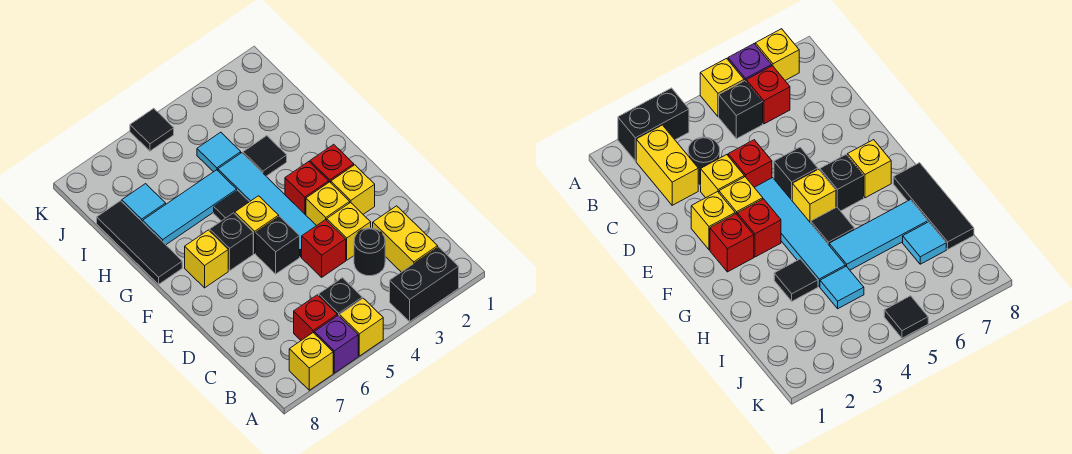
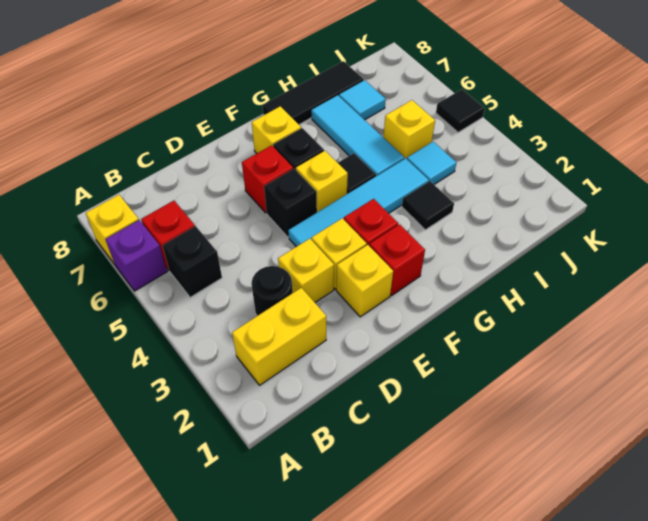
black 1x2 brick [390,247,459,322] -> none
yellow 1x1 brick [340,298,383,356] -> yellow 1x1 brick moved to [383,100,435,159]
red 1x1 brick [302,220,346,277] -> red 1x1 brick moved to [242,145,293,213]

